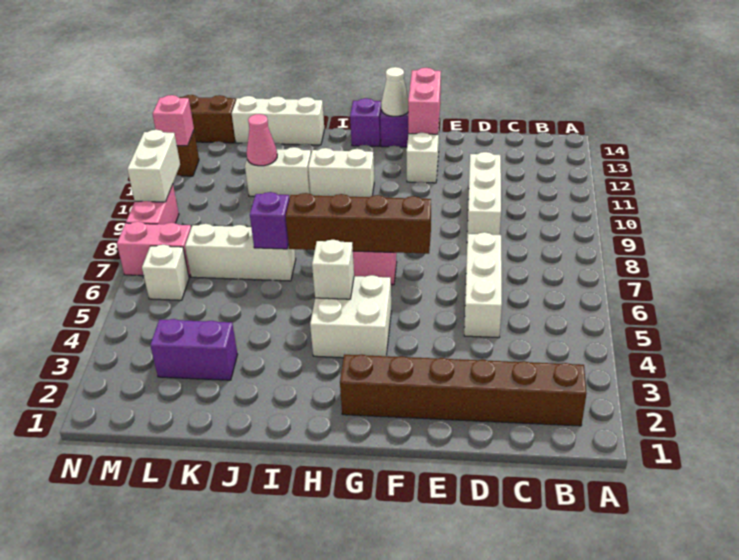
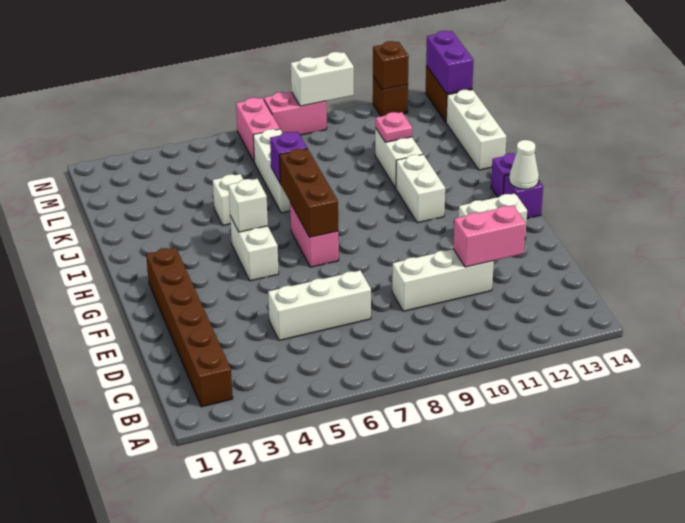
brown 1x4 brick [286,193,431,254] -> brown 1x3 brick [280,149,338,237]
pink 1x2 brick [408,68,441,134] -> pink 1x2 brick moved to [453,205,526,267]
white 2x2 brick [310,275,391,358] -> white 1x2 brick [230,216,279,281]
purple 1x2 brick [150,319,237,380] -> purple 1x2 brick moved to [426,31,474,94]
pink 1x1 cone [247,114,277,166] -> pink 1x1 plate [376,112,412,142]
white 1x1 brick [142,245,189,300] -> white 1x1 brick moved to [213,174,243,225]
pink 1x1 brick [153,95,194,146] -> brown 1x1 brick [373,41,409,90]

